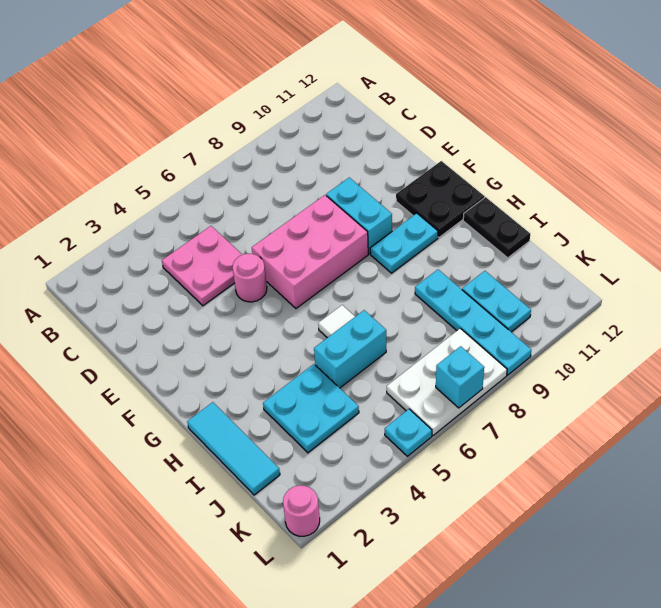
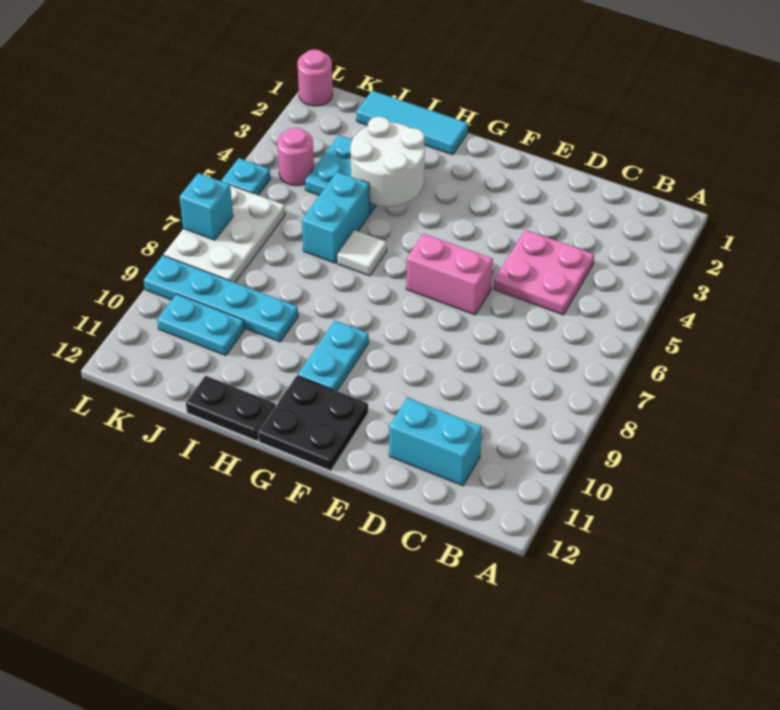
pink 1x1 round brick [233,254,267,302] -> pink 1x1 round brick moved to [277,128,314,186]
pink 2x3 brick [252,195,368,308] -> pink 1x2 brick [406,234,493,315]
cyan 1x2 brick [326,178,392,254] -> cyan 1x2 brick moved to [389,398,482,486]
none -> white 2x2 round brick [350,117,425,206]

